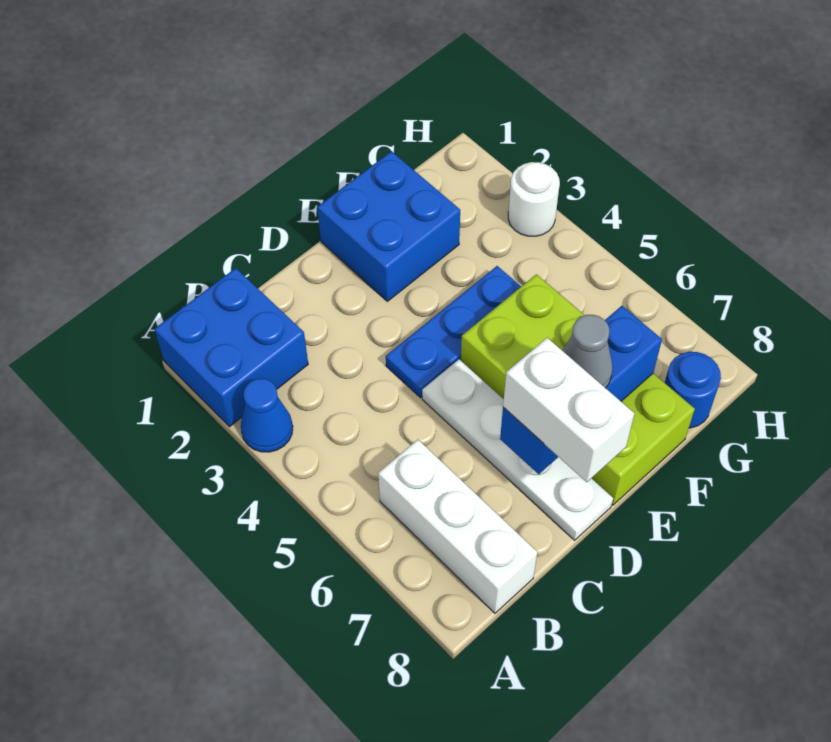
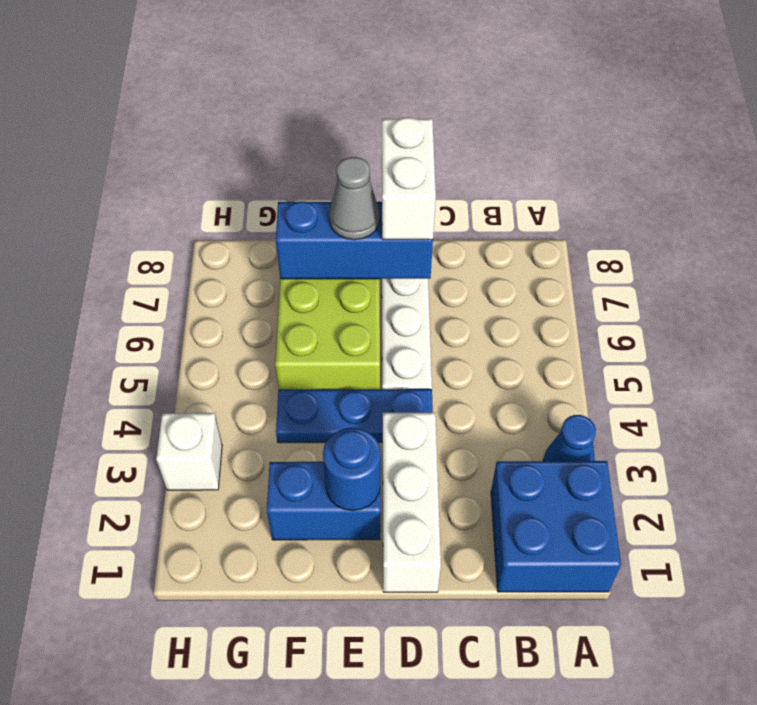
white 1x3 brick [378,440,537,613] -> white 1x3 brick moved to [383,413,441,592]
blue 2x2 brick [317,151,460,301] -> blue 1x2 brick [267,462,381,540]
blue 1x1 round brick [665,352,721,428] -> blue 1x1 round brick moved to [323,428,381,511]
white 1x1 round brick [508,162,560,236] -> white 1x1 brick [156,413,222,490]

